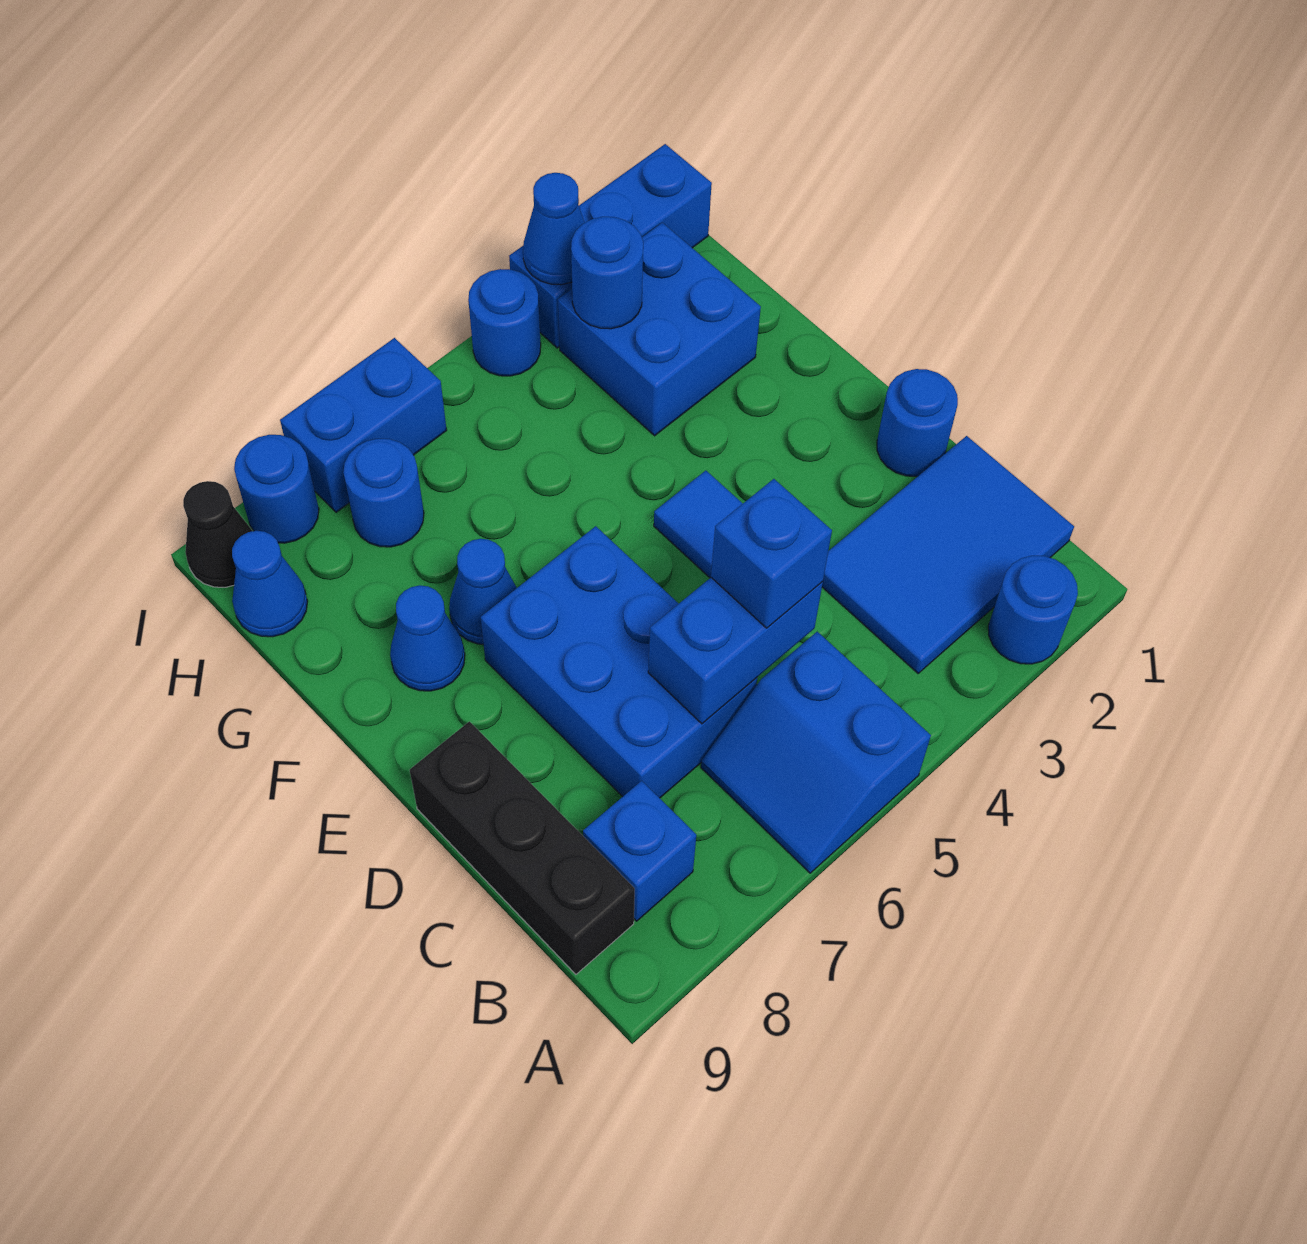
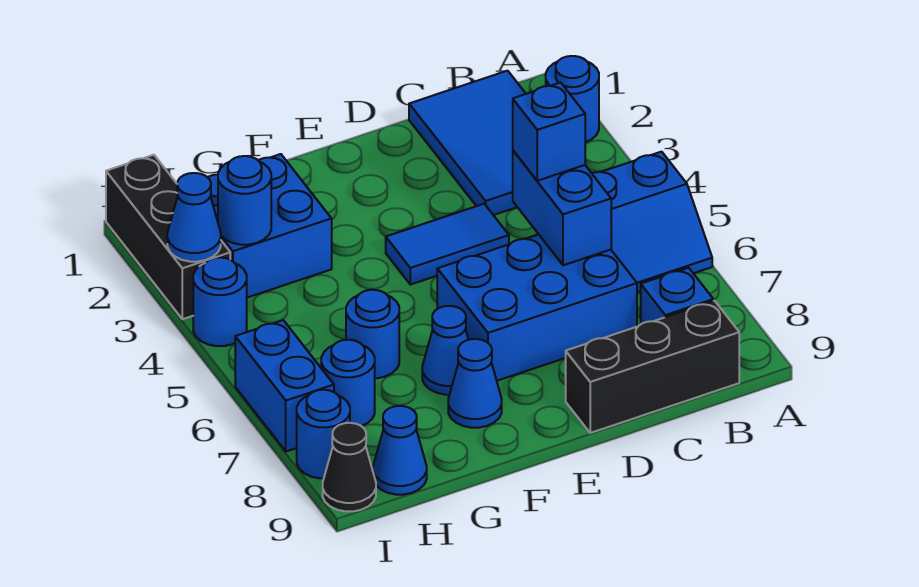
blue 1x1 round brick [877,369,958,476] -> blue 1x1 round brick moved to [346,290,399,378]
blue 1x3 brick [509,144,712,348] -> black 1x3 brick [106,155,230,319]

